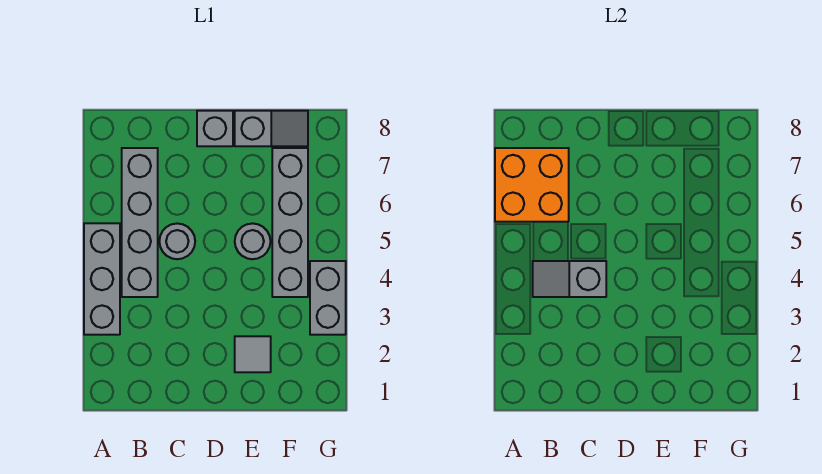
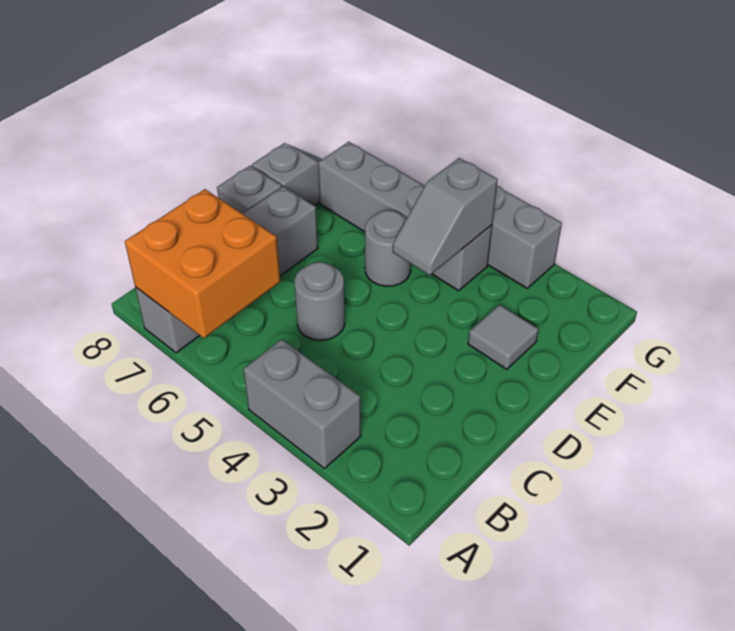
grey 1x3 brick [84,223,120,335] -> grey 1x2 brick [243,339,361,468]
grey 1x4 brick [122,148,158,297] -> grey 1x4 brick turned to [135,186,318,353]
grey 1x2 slope [533,261,606,297] -> grey 1x2 slope moved to [393,158,497,275]

